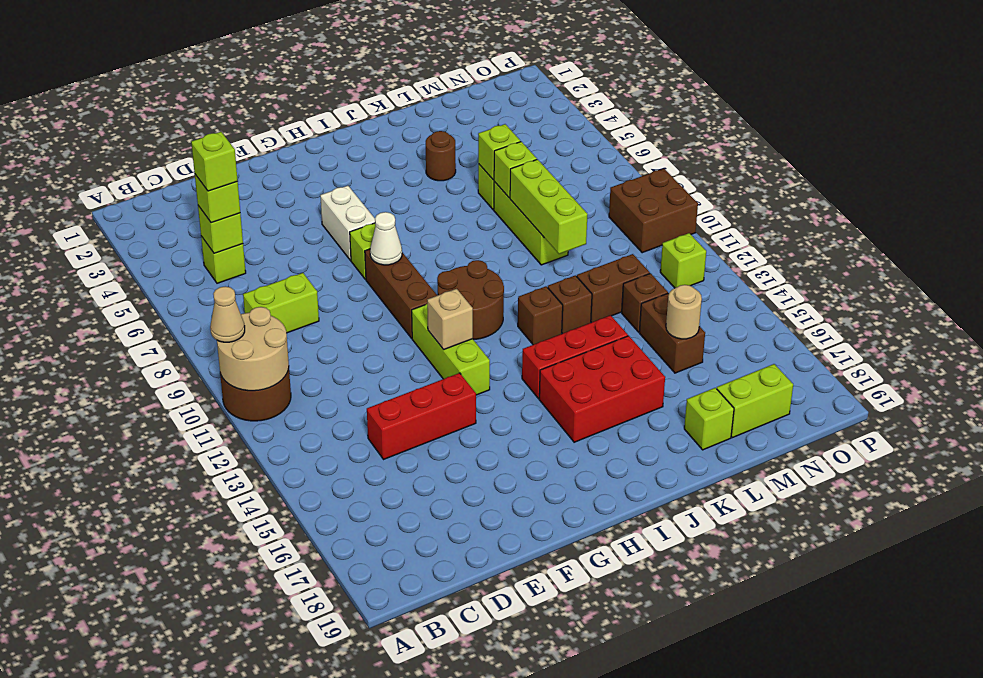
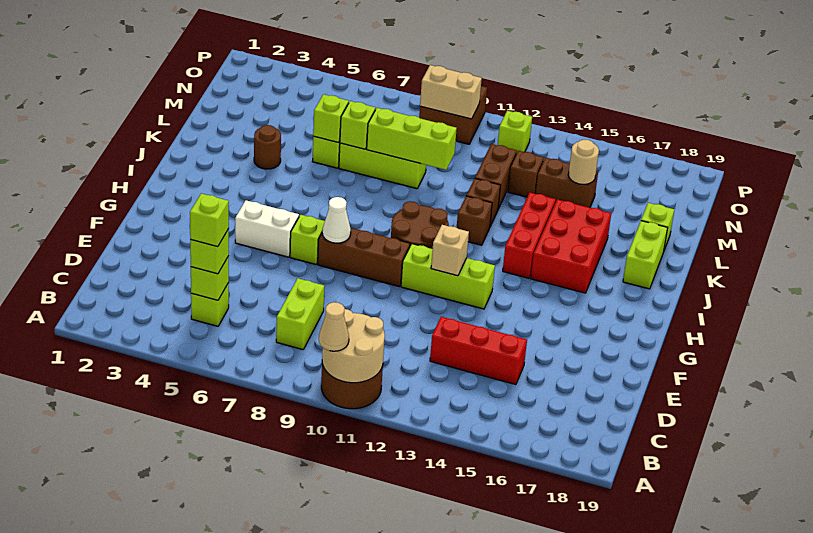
red 1x3 brick [367,373,476,460] -> red 1x3 brick turned to [430,317,527,385]
lime 1x2 brick [717,364,793,438] -> lime 1x2 brick moved to [623,221,667,289]
none -> tan 1x2 brick [420,65,482,119]

